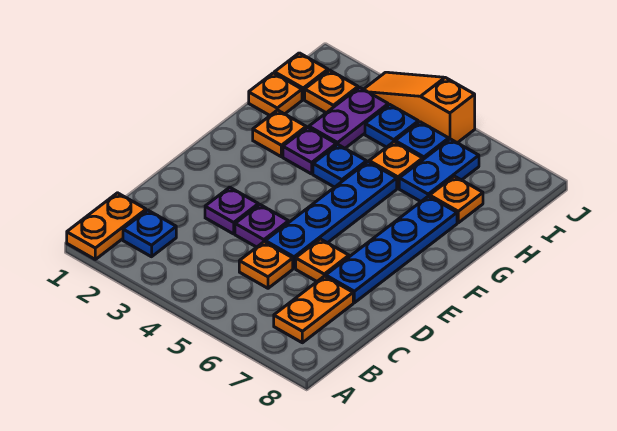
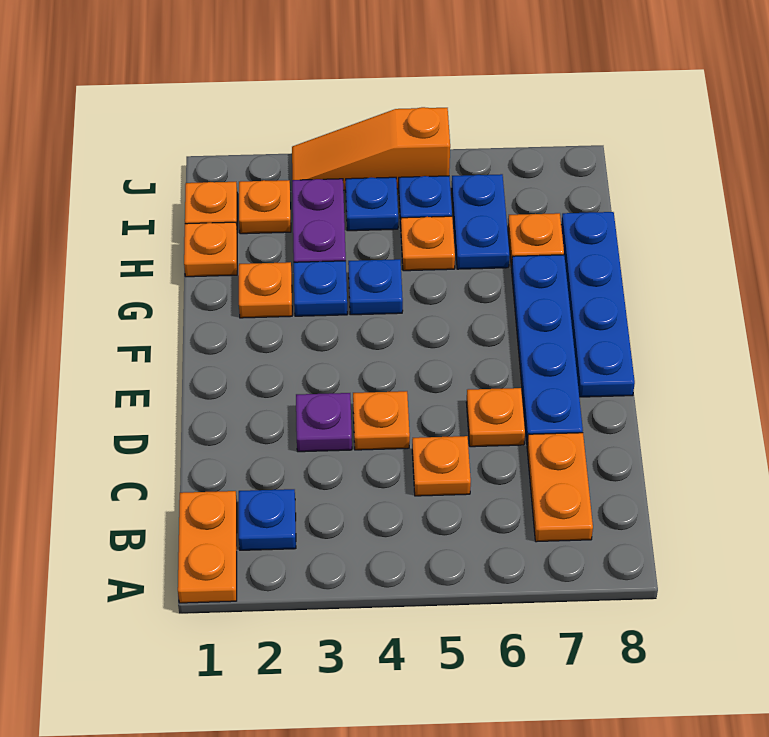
purple 1x1 plate [235,205,289,247] -> orange 1x1 plate [353,391,410,450]
blue 1x4 plate [265,162,397,268] -> blue 1x4 plate moved to [561,212,635,397]
purple 1x1 plate [283,127,336,174] -> blue 1x1 plate [294,261,347,316]

